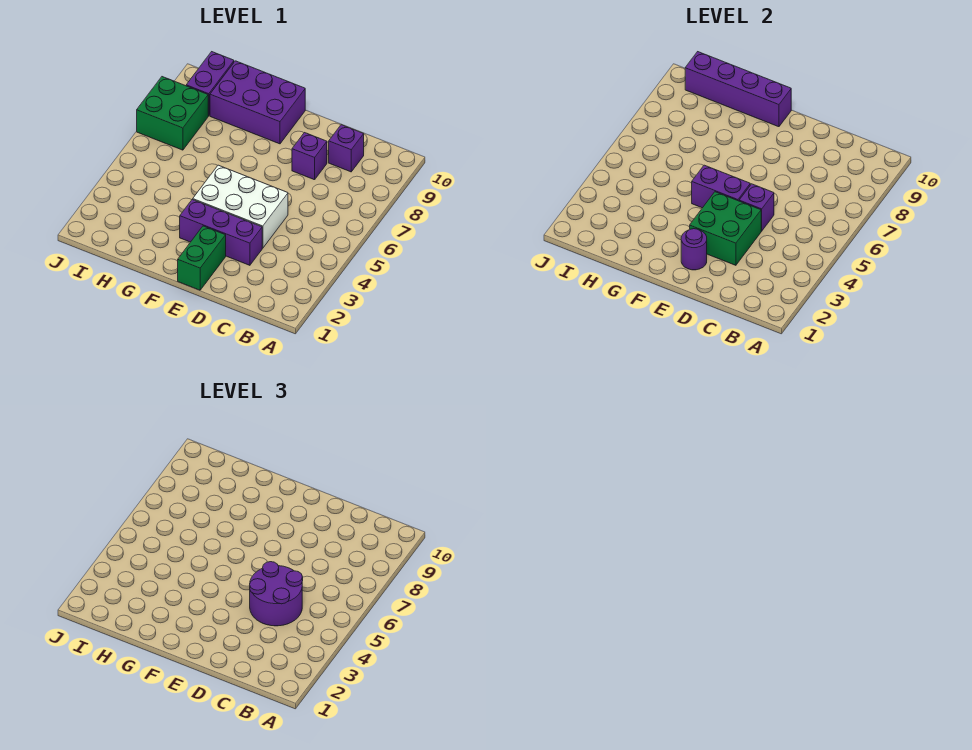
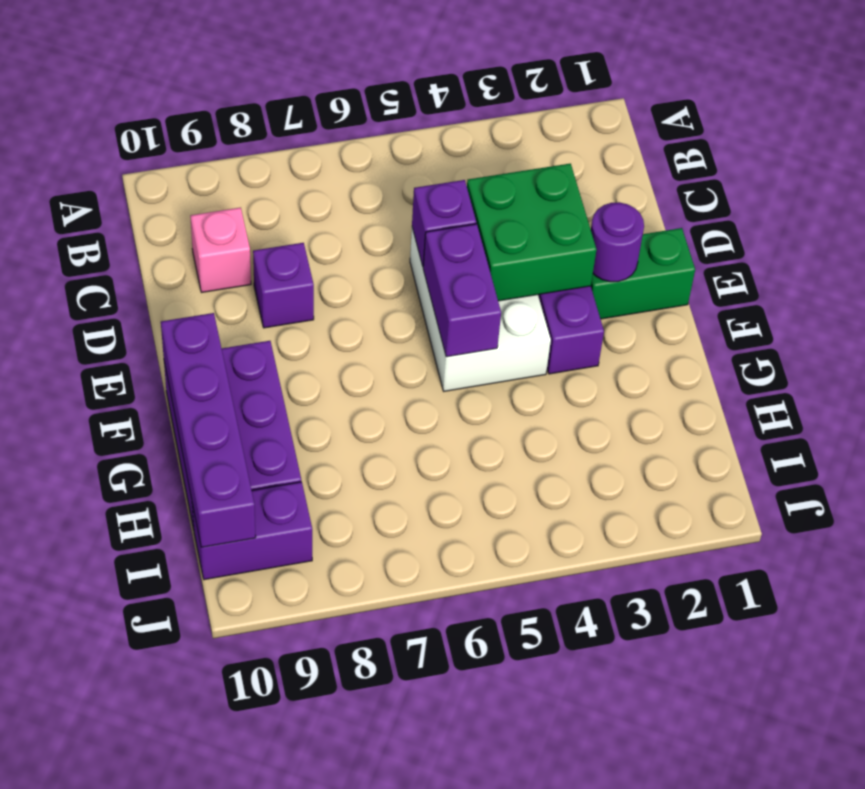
purple 2x2 round brick [250,562,303,626] -> none
purple 1x1 brick [329,125,364,172] -> pink 1x1 brick [190,208,251,293]
green 2x2 brick [137,77,208,150] -> none

